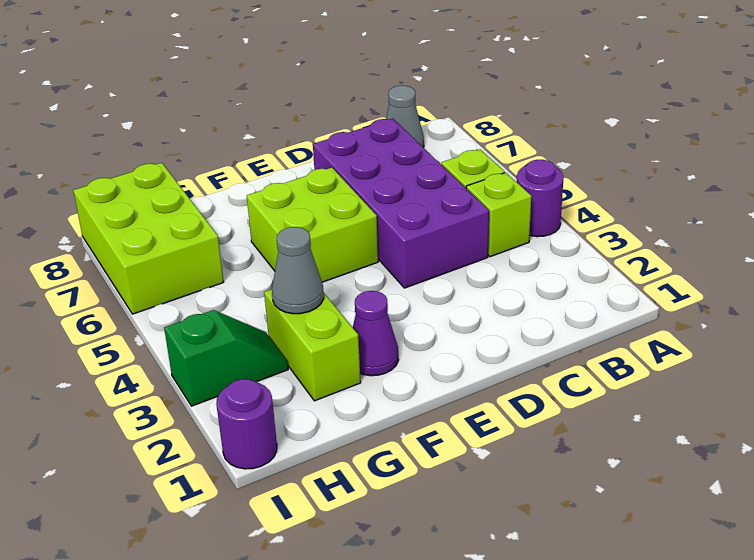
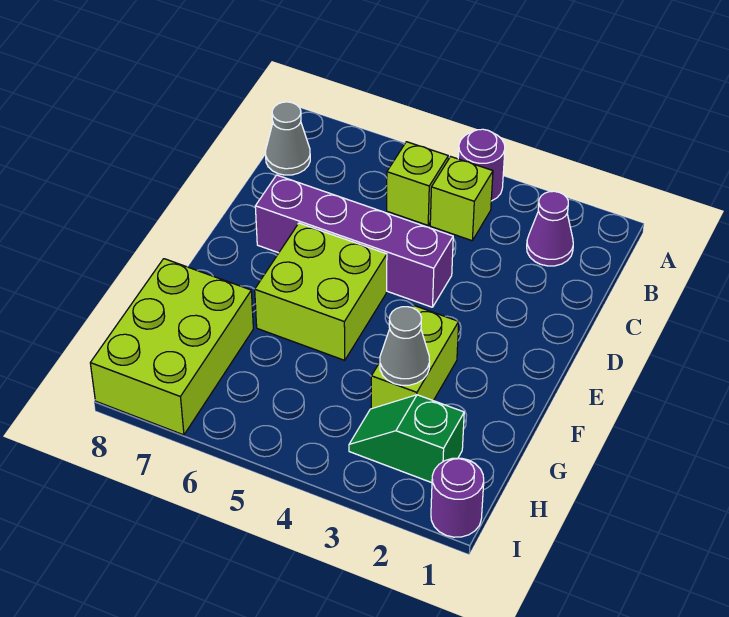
purple 2x4 brick [313,119,489,288] -> purple 1x4 brick [255,175,453,307]
purple 1x1 cone [353,291,399,376] -> purple 1x1 cone moved to [527,191,573,266]
lime 1x2 brick [264,289,361,401] -> lime 1x2 brick turned to [371,306,459,409]
green 1x2 slope [164,310,288,406] -> green 1x2 slope turned to [349,395,464,483]
lime 2x3 brick [73,163,224,314] -> lime 2x3 brick turned to [90,259,253,435]

